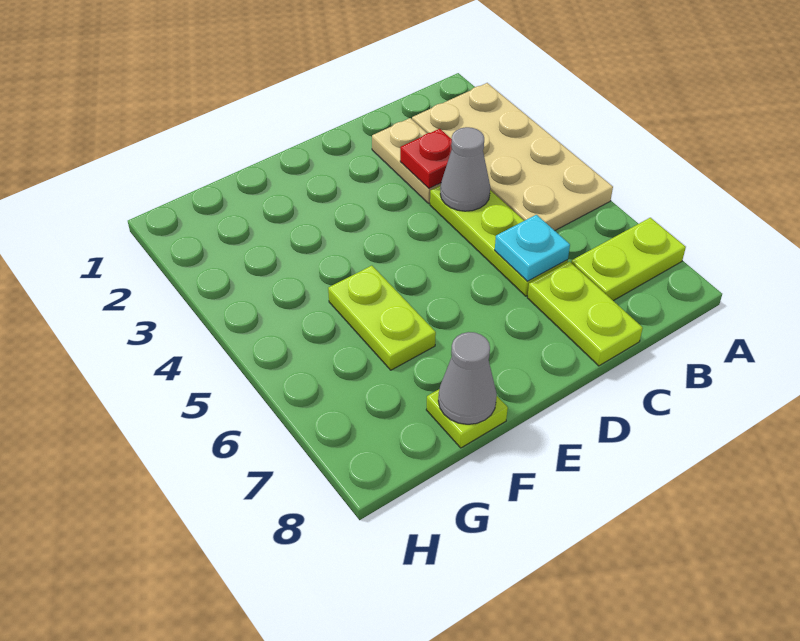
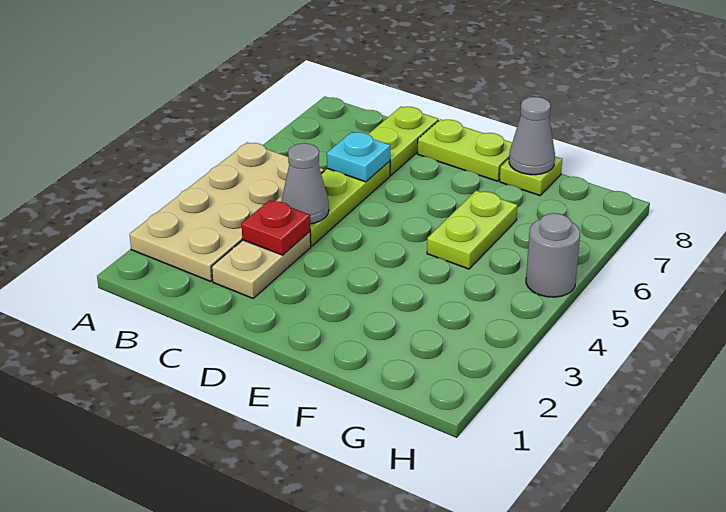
lime 1x2 plate [571,218,686,301] -> lime 1x2 plate moved to [417,119,512,181]
none -> grey 1x1 round brick [526,213,580,297]

